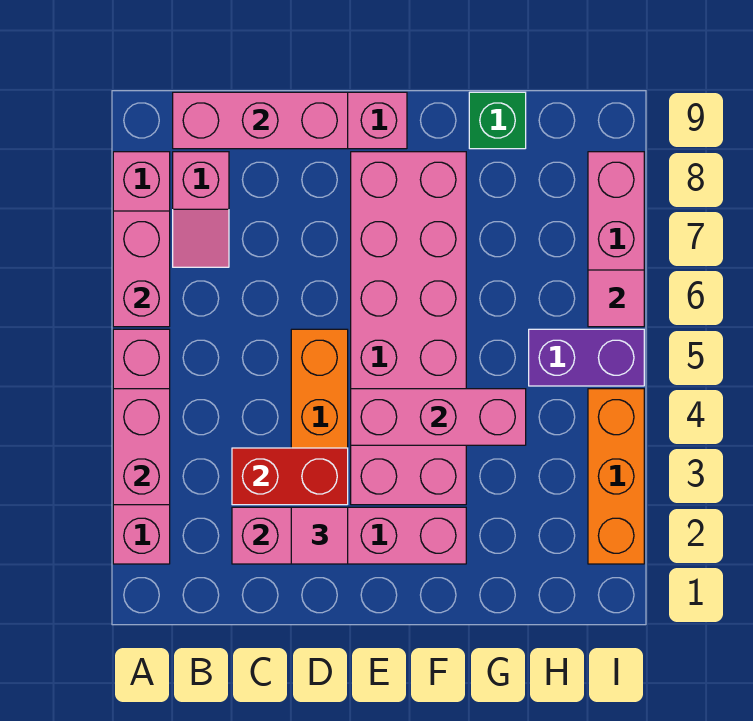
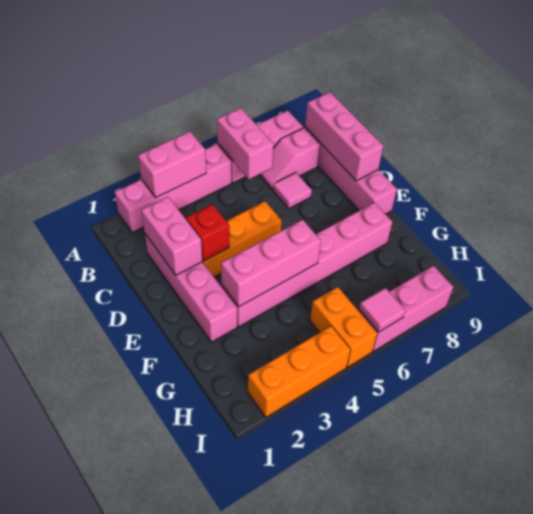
pink 1x2 brick [113,211,170,327] -> pink 1x2 brick turned to [217,108,274,179]
red 1x2 brick [232,448,348,505] -> red 1x1 brick [186,204,229,261]
pink 1x1 tile [291,507,348,564] -> pink 1x1 tile moved to [273,173,312,208]
pink 2x6 brick [351,152,466,505] -> pink 1x6 brick [222,203,392,327]
pink 1x3 brick [351,389,526,445] -> pink 1x3 brick turned to [221,220,321,307]
green 1x1 brick [469,92,526,149] -> none
purple 1x2 brick [529,329,644,386] -> orange 1x2 brick [310,287,377,367]

